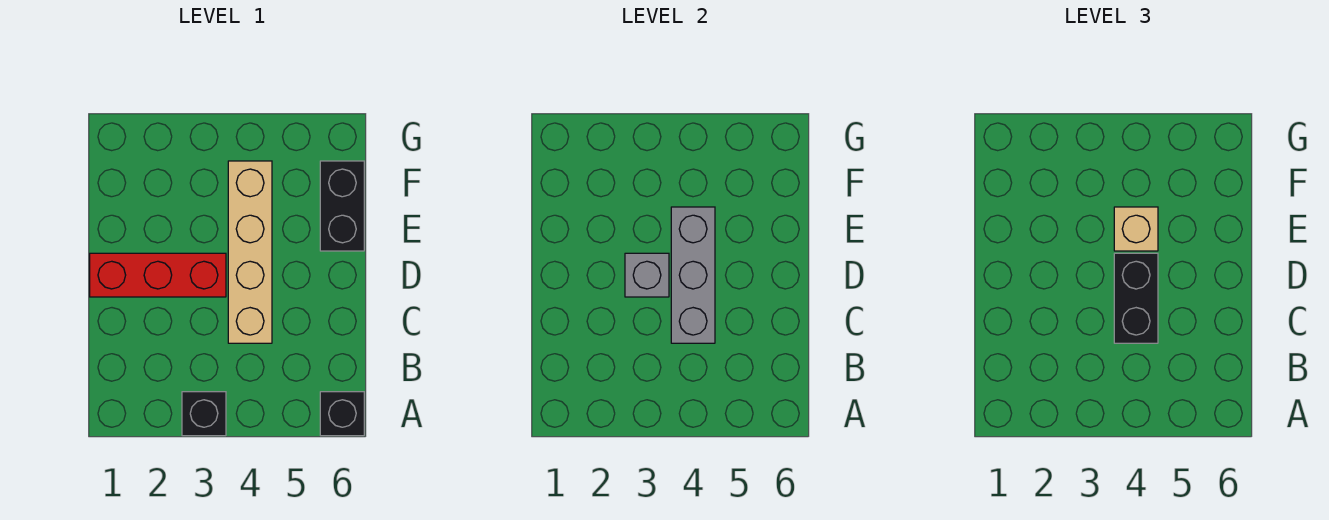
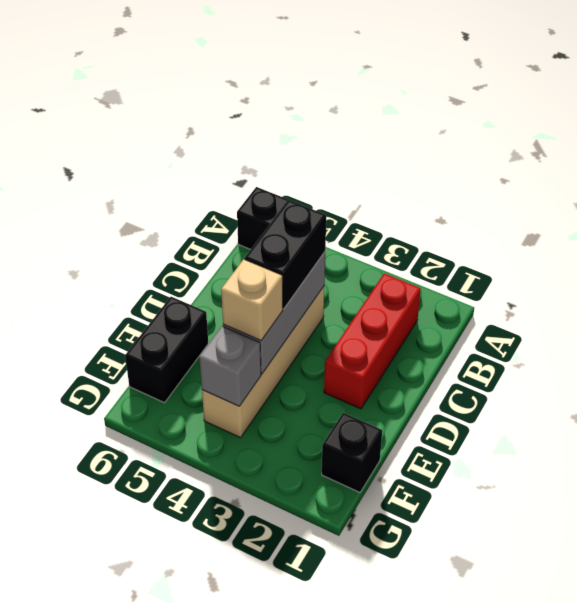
black 1x1 brick [182,392,226,436] -> black 1x1 brick moved to [322,413,382,492]
red 1x3 brick [90,253,226,297] -> red 1x3 brick turned to [324,273,421,409]
grey 1x1 brick [625,253,669,297] -> grey 1x1 brick moved to [199,326,261,406]

